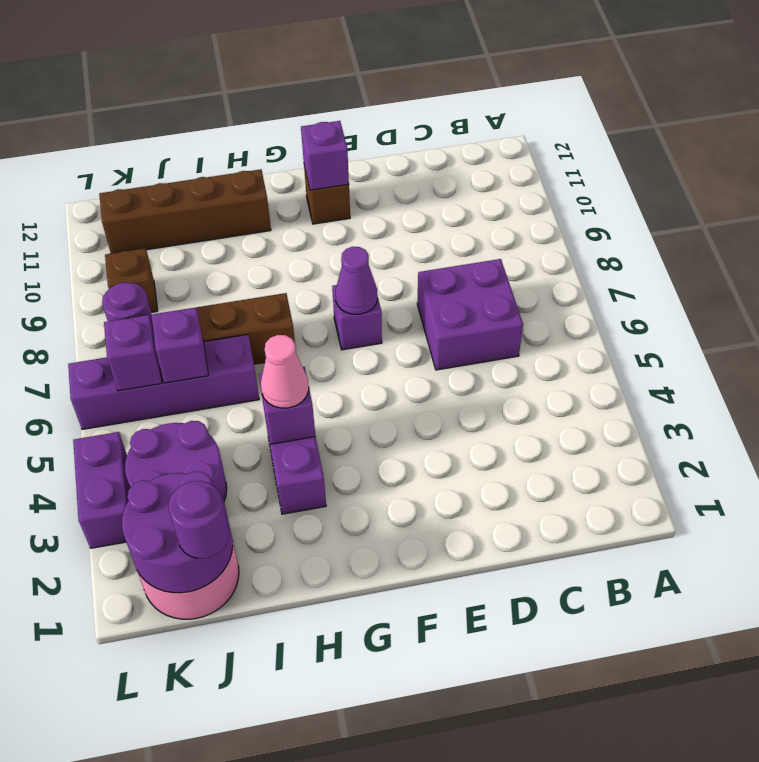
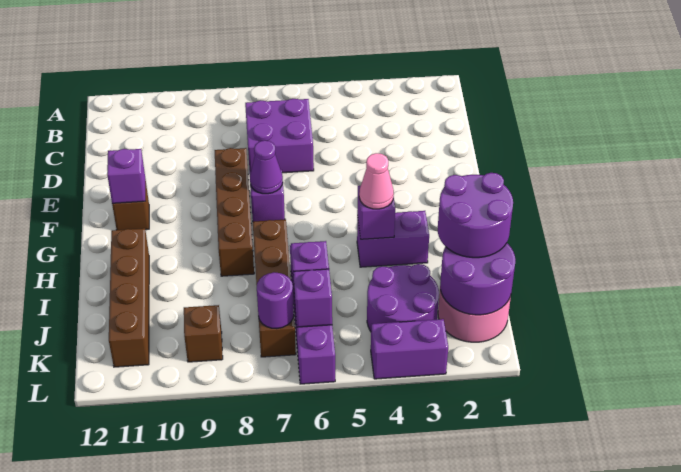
none -> brown 1x4 brick [215,148,254,276]
purple 1x1 round brick [168,481,229,558] -> purple 2x2 round brick [438,173,513,258]

